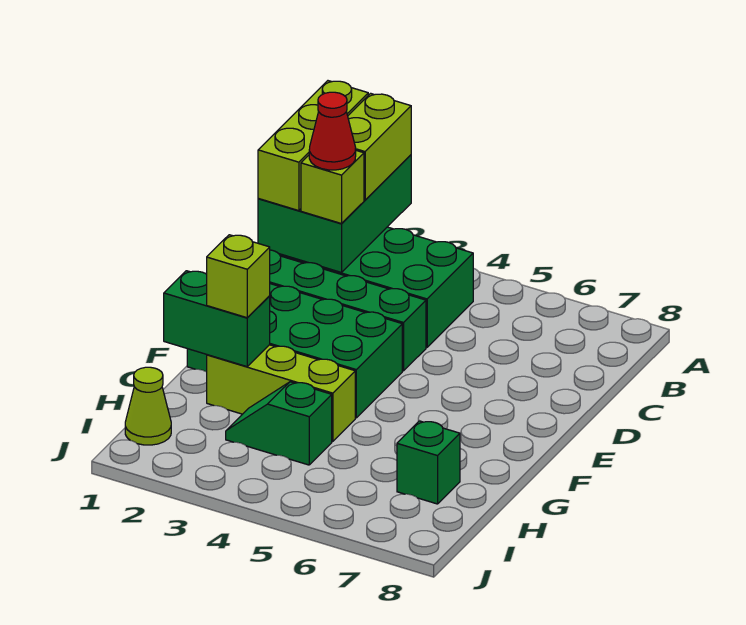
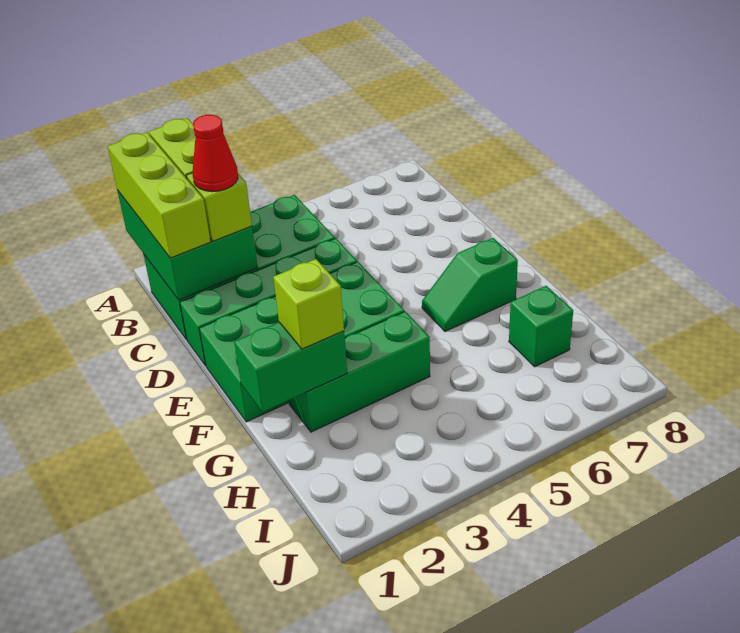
lime 1x3 brick [207,345,355,442] -> green 1x3 brick [289,311,430,432]
green 1x2 slope [226,382,332,465] -> green 1x2 slope moved to [422,238,518,332]
lime 1x1 cone [125,367,171,445] -> none

